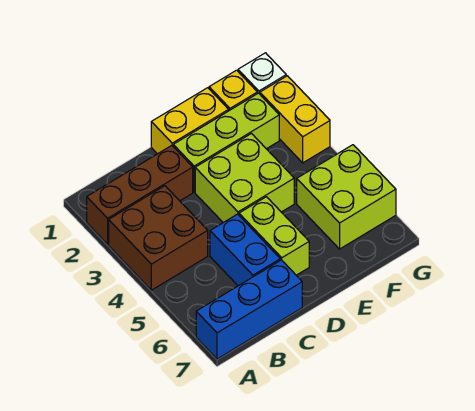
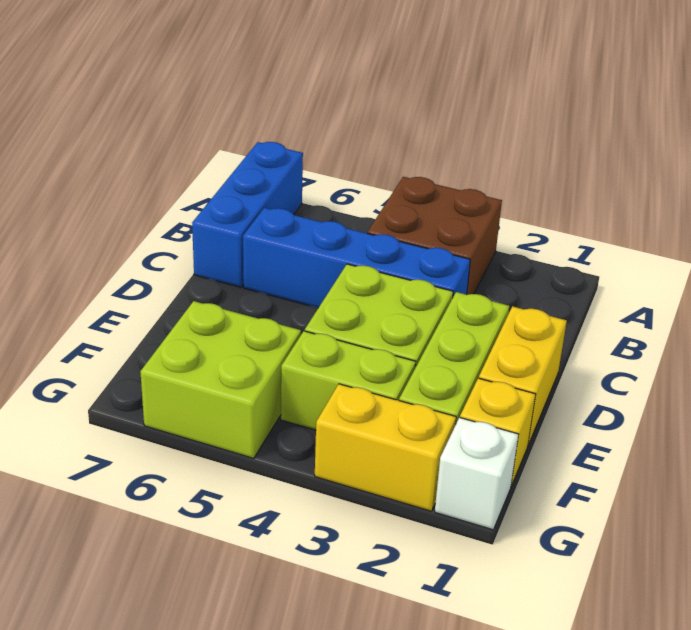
brown 1x3 brick [87,146,193,244] -> none
blue 1x2 brick [210,214,280,286] -> blue 1x4 brick [243,208,470,308]
lime 1x2 brick [239,197,309,275] -> lime 1x2 brick moved to [281,331,416,430]

